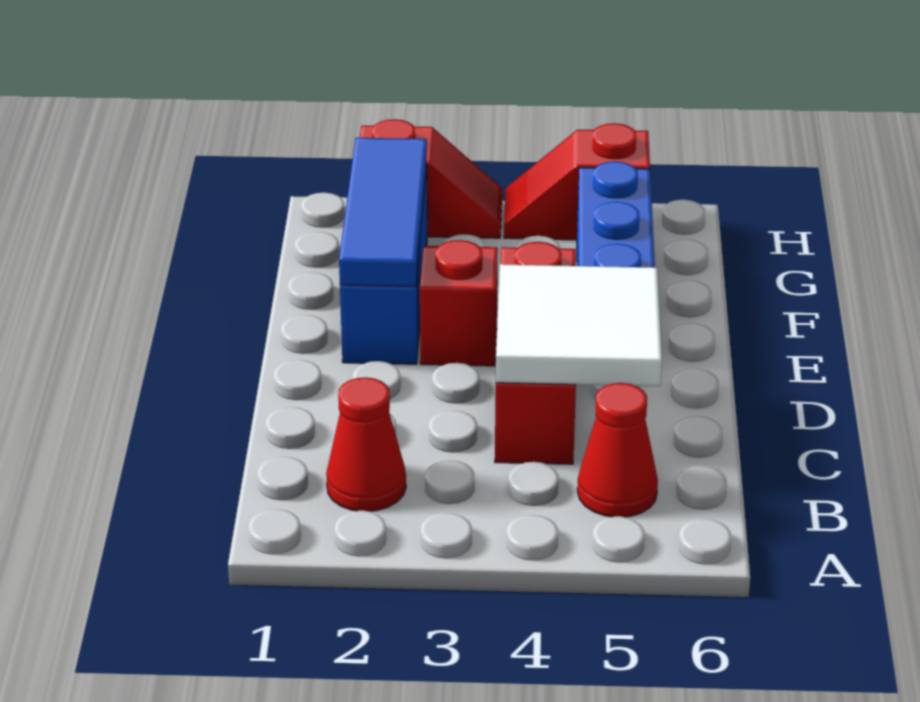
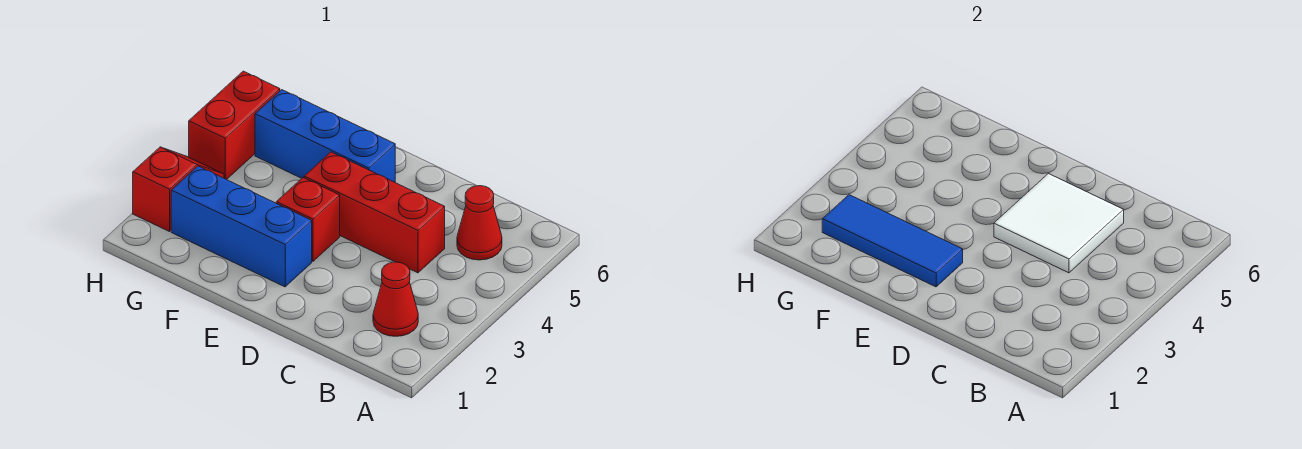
red 1x2 slope [504,123,650,240] -> red 1x2 brick [189,71,280,180]

